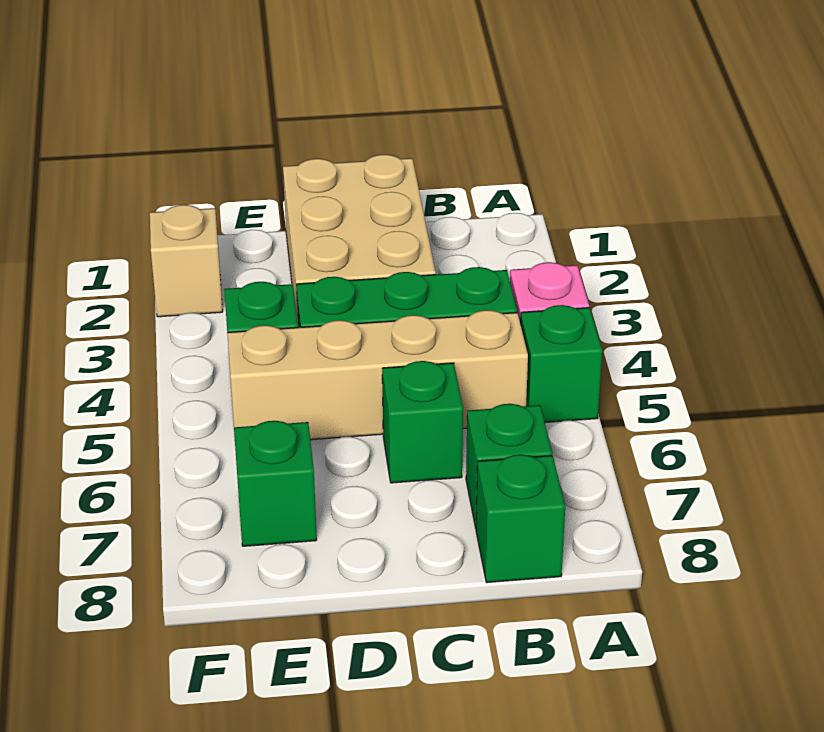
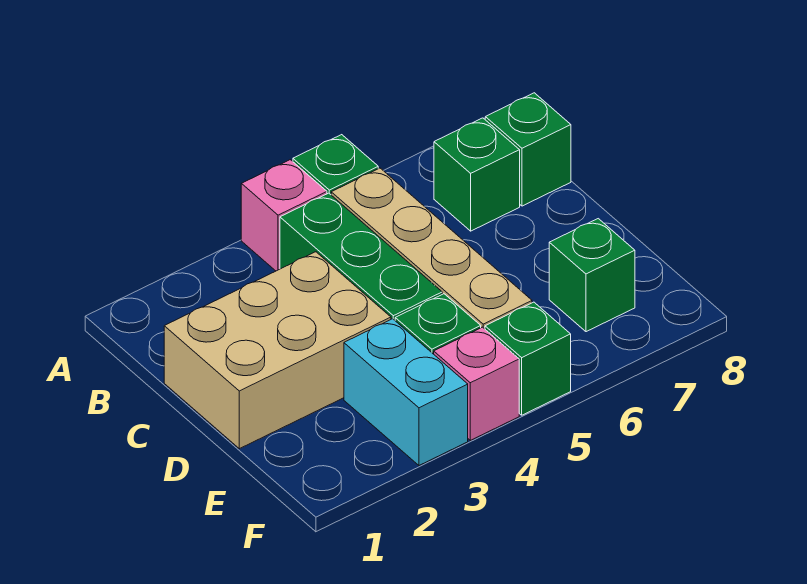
green 1x1 brick [382,361,463,483] -> green 1x1 brick moved to [485,302,571,415]
none -> cyan 1x2 brick [344,319,468,465]
tan 1x1 brick [150,205,223,317] -> none
none -> pink 1x1 brick [434,327,519,440]

